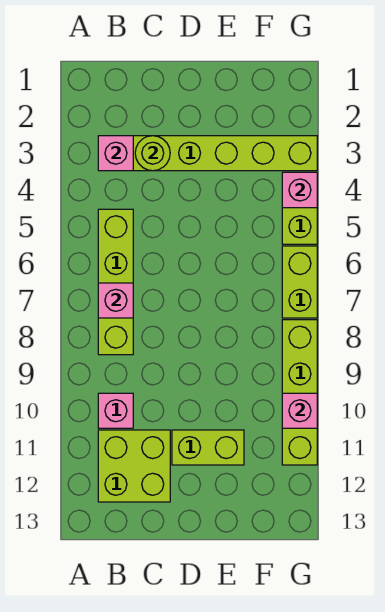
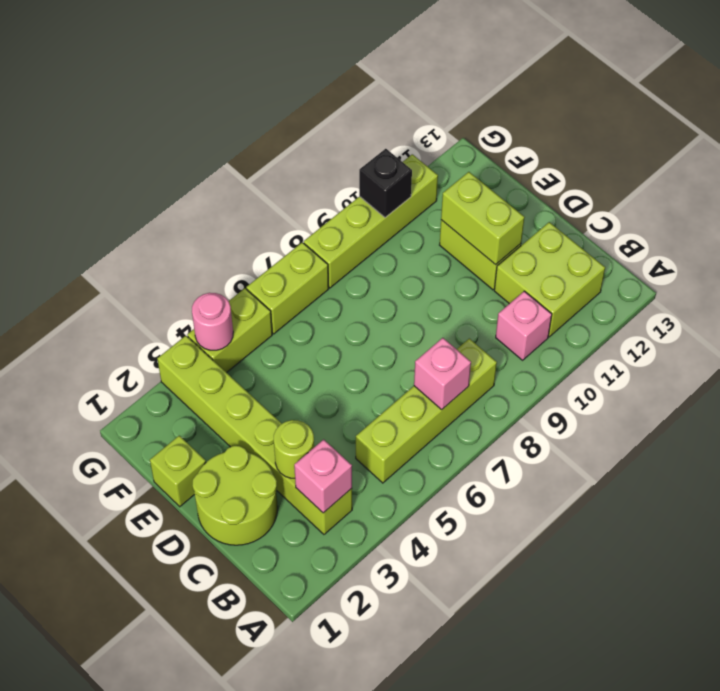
none -> lime 2x2 round brick [193,446,278,545]
none -> lime 1x2 brick [441,172,525,265]
none -> lime 1x1 brick [150,436,206,507]
pink 1x1 brick [282,172,317,208] -> pink 1x1 round brick [192,293,233,350]
pink 1x1 brick [282,393,317,428] -> black 1x1 brick [359,149,412,218]

